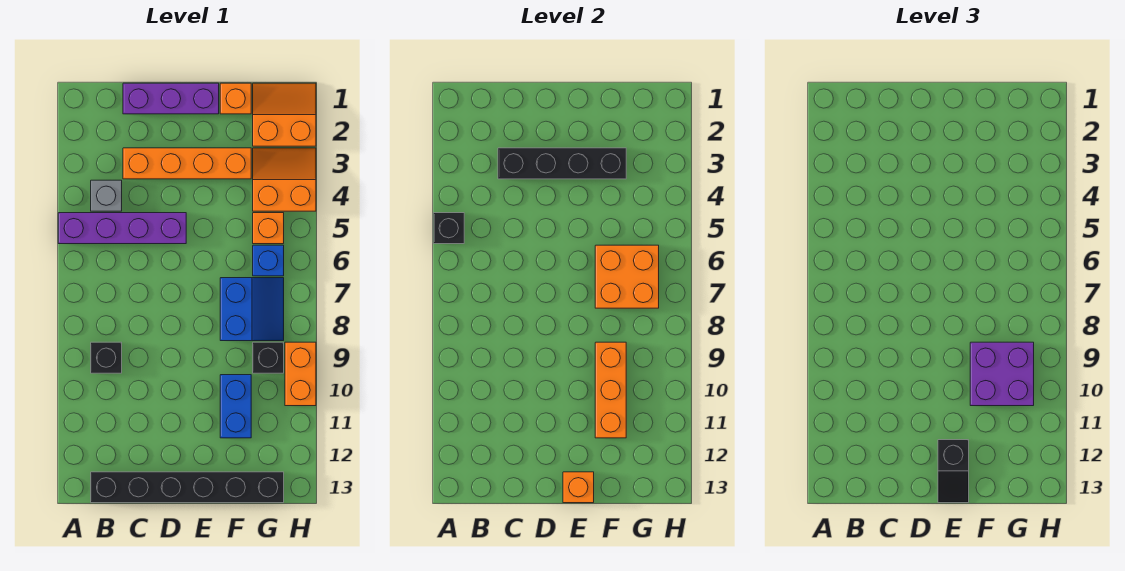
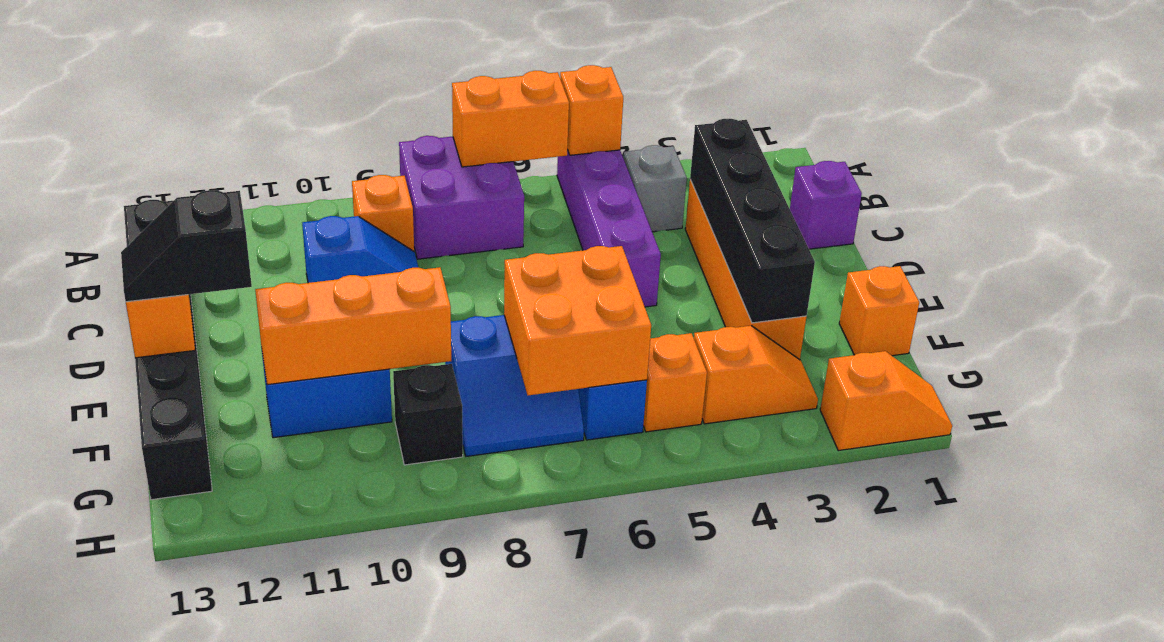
black 1x1 brick [433,213,464,244] -> orange 1x1 brick [560,65,623,155]
black 1x1 brick [91,342,122,373] -> orange 1x1 brick [352,175,414,251]
purple 1x3 brick [123,83,219,114] -> purple 1x1 brick [790,161,862,249]
none -> blue 1x2 slope [302,216,418,283]
purple 2x2 brick [970,342,1034,406] -> purple 2x2 brick moved to [399,136,524,259]
orange 2x2 slope [253,83,316,146] -> orange 1x2 slope [820,351,952,451]
orange 2x2 slope [253,148,316,211] -> orange 1x2 slope [694,326,818,424]
orange 1x2 brick [285,342,316,406] -> orange 1x2 brick moved to [452,71,569,167]

